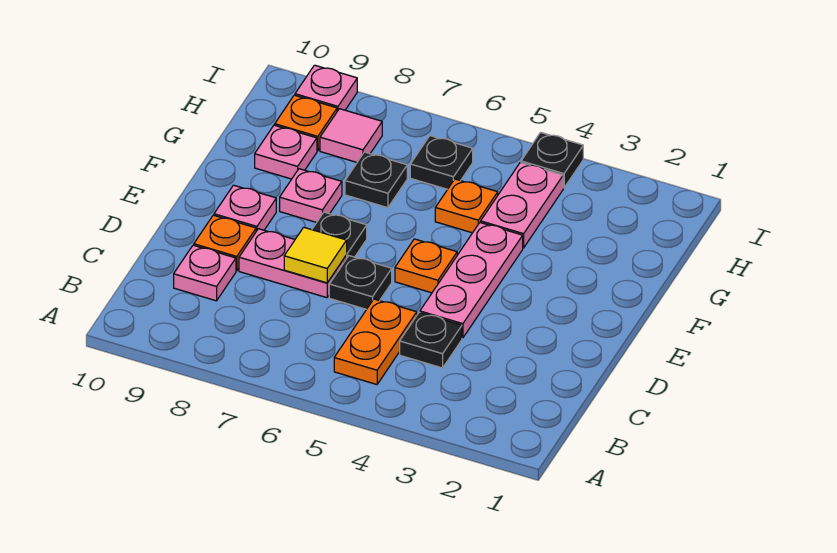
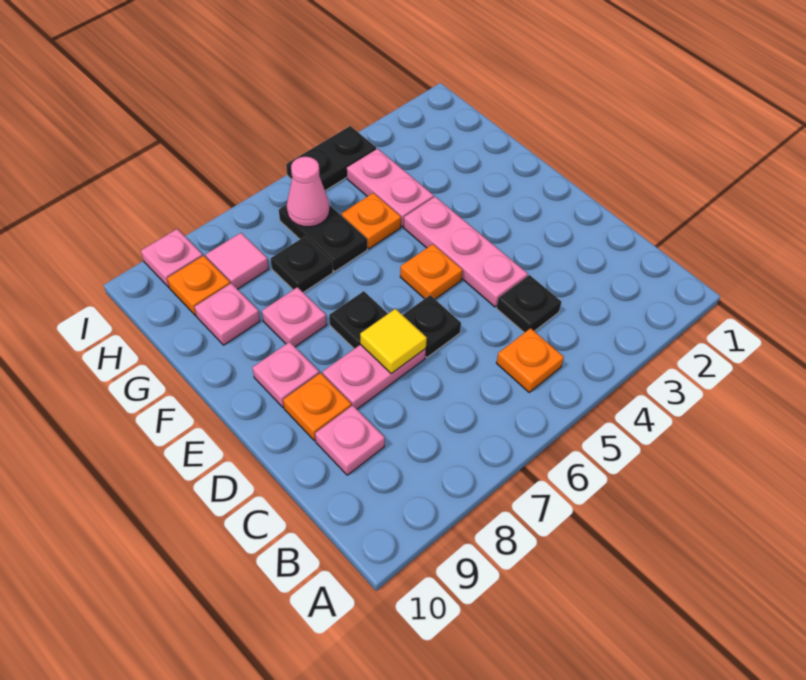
orange 1x2 plate [334,299,417,384] -> orange 1x1 plate [496,328,564,392]
black 1x1 plate [410,136,473,189] -> black 1x2 plate [279,205,367,271]
none -> pink 1x1 cone [287,157,330,227]
black 1x1 plate [521,132,583,188] -> black 1x2 plate [286,126,376,191]

